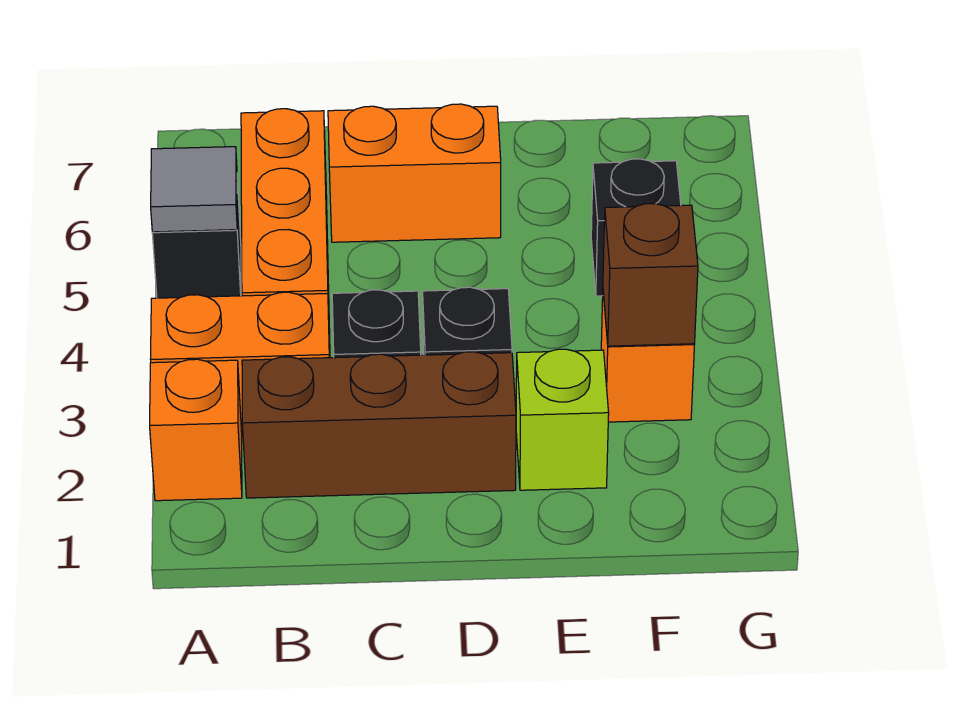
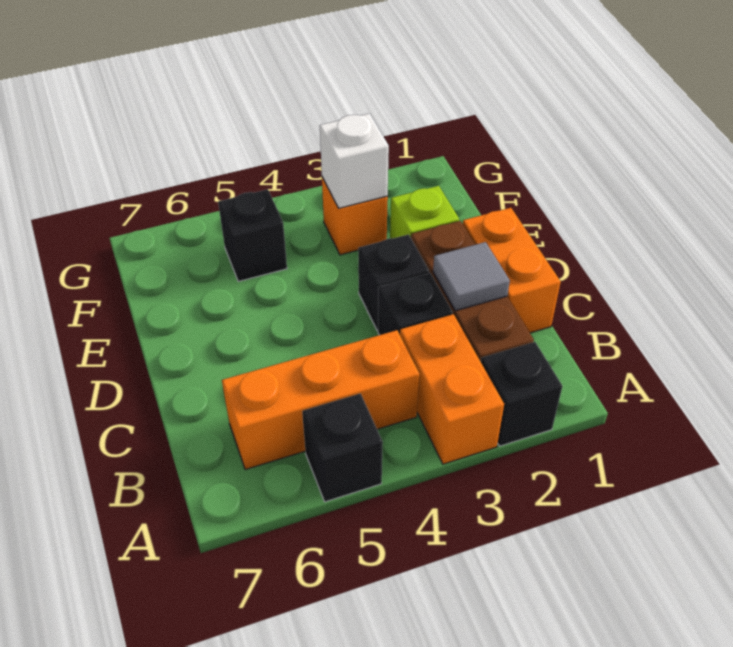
orange 1x1 brick [150,359,242,501] -> black 1x1 brick [481,342,562,446]
grey 1x1 tile [151,147,237,232] -> grey 1x1 tile moved to [433,242,510,311]
orange 1x2 brick [328,104,501,242] -> orange 1x2 brick moved to [463,208,561,333]
brown 1x1 brick [603,204,698,346] -> white 1x1 brick [320,114,389,208]

